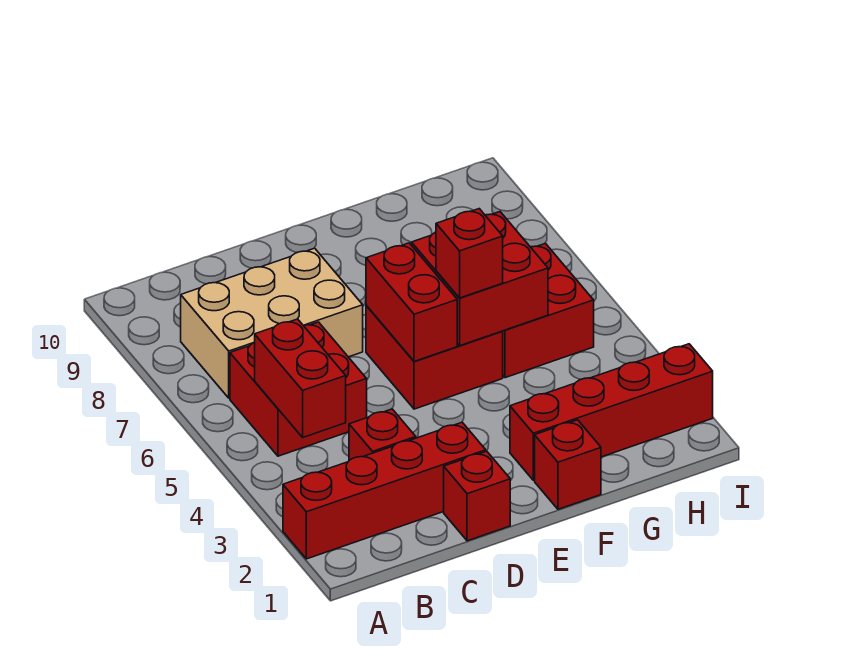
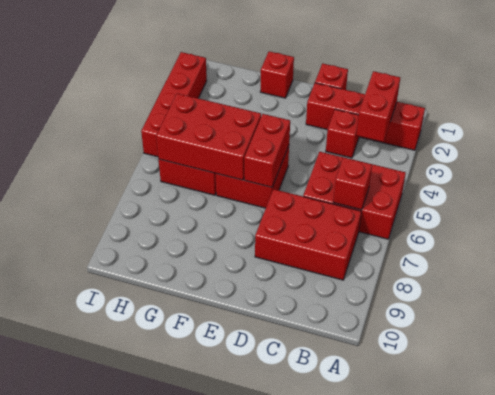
red 1x2 brick [255,319,346,437] -> red 1x2 brick moved to [356,71,400,142]
red 2x2 brick [230,322,367,456] -> red 2x3 brick [303,152,406,239]
tan 2x3 brick [181,248,363,398] -> red 2x3 brick [255,189,361,280]
red 1x4 brick [510,344,713,480] -> red 1x4 brick turned to [141,52,207,157]
red 2x2 brick [412,212,548,346] -> red 2x3 brick [156,94,261,180]
red 1x1 brick [436,209,503,298] -> red 1x1 brick moved to [333,157,372,210]

